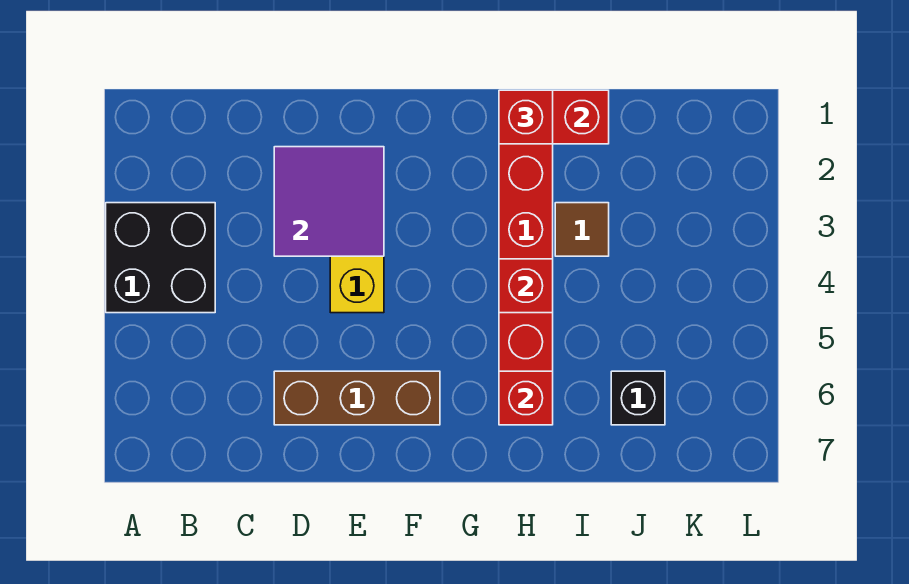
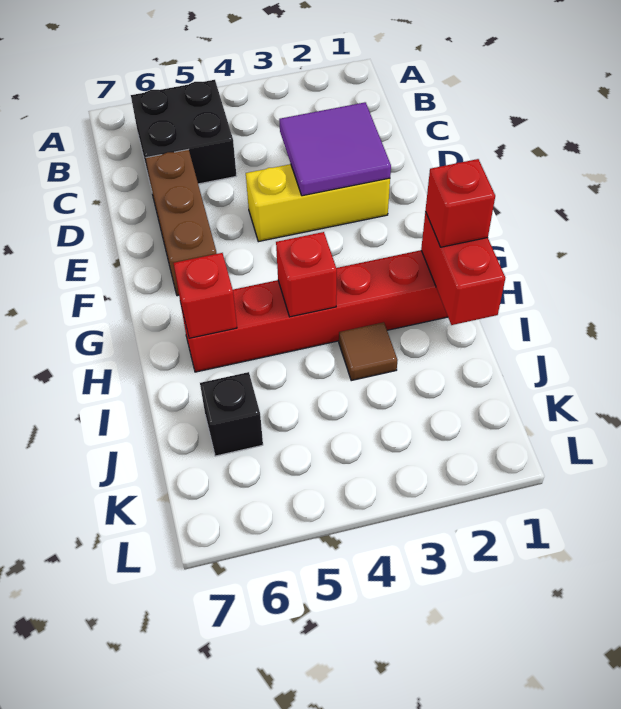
black 2x2 brick [106,203,215,313] -> black 2x2 brick moved to [131,80,236,186]

